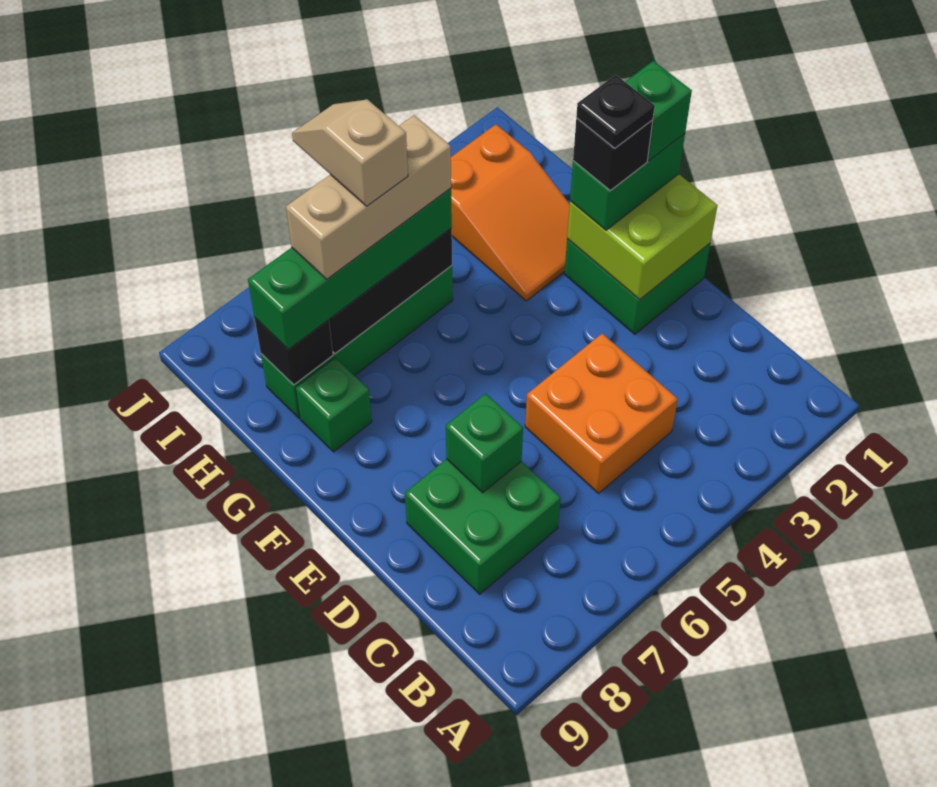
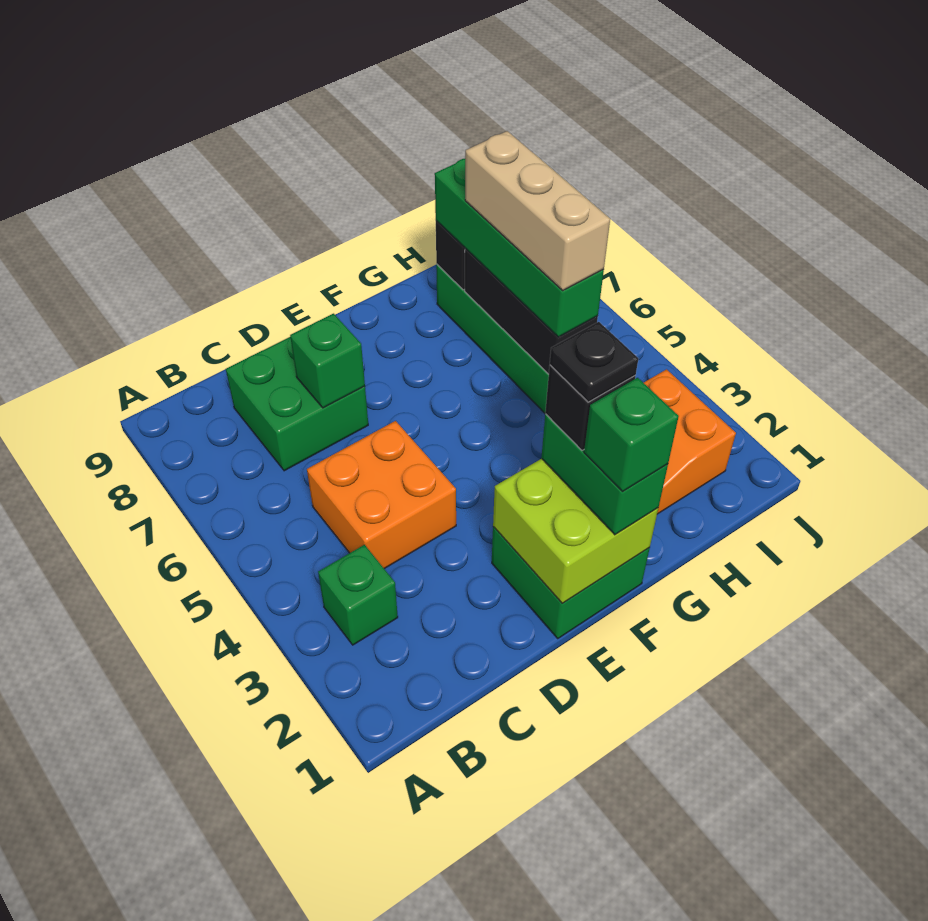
green 1x1 brick [296,358,372,452] -> green 1x1 brick moved to [318,545,398,645]
tan 1x2 slope [292,99,408,206] -> none

